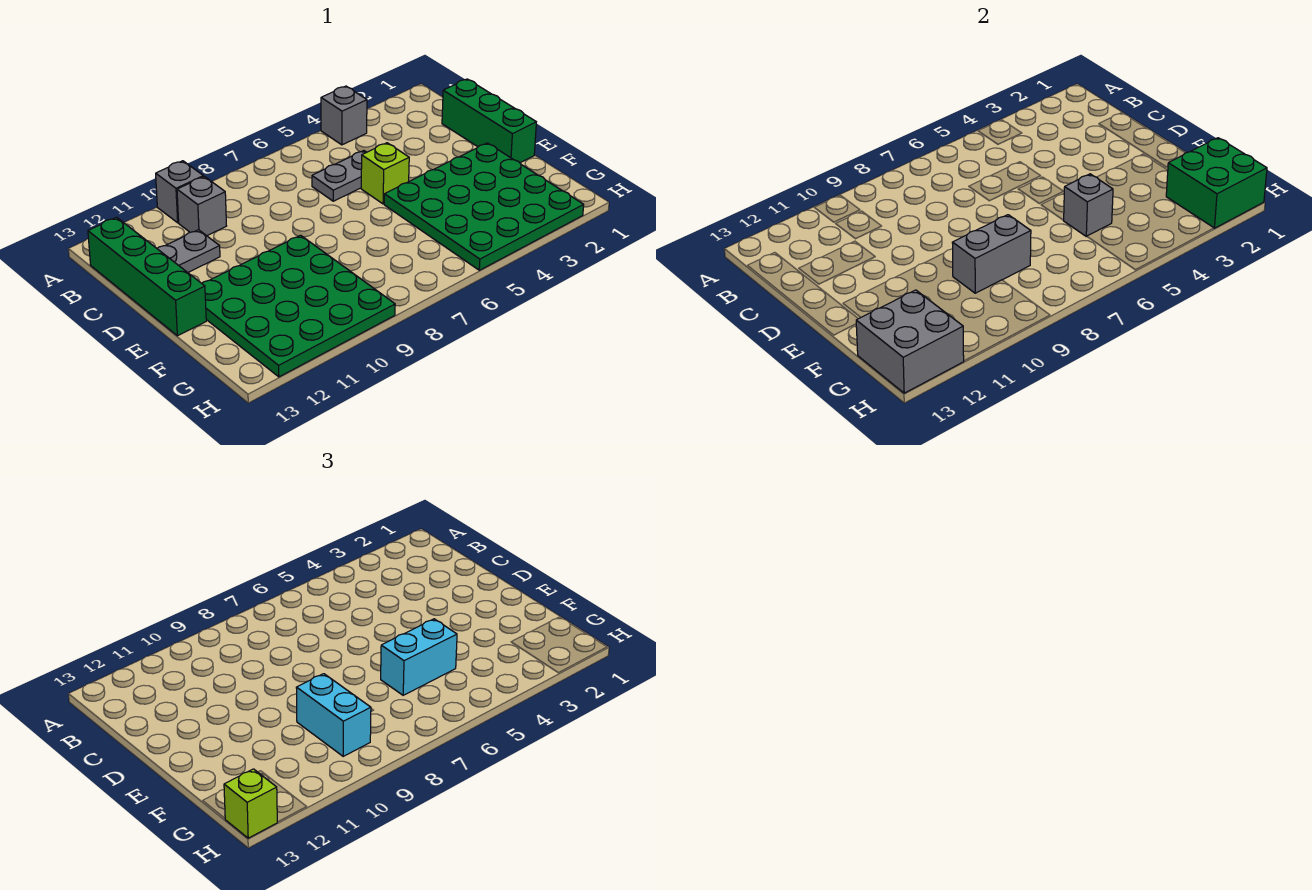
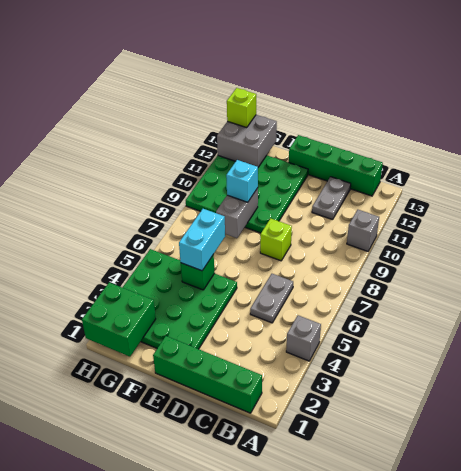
grey 1x1 brick [177,177,226,236] -> none
green 1x3 brick [442,79,536,163] -> green 1x4 brick [153,336,262,413]
lime 1x1 brick [361,143,409,204] -> lime 1x1 brick moved to [260,218,292,261]
grey 1x1 brick [1064,174,1113,236] -> green 1x1 brick [181,254,214,290]
cyan 1x2 brick [296,674,371,756] -> cyan 1x1 brick [226,160,258,202]

